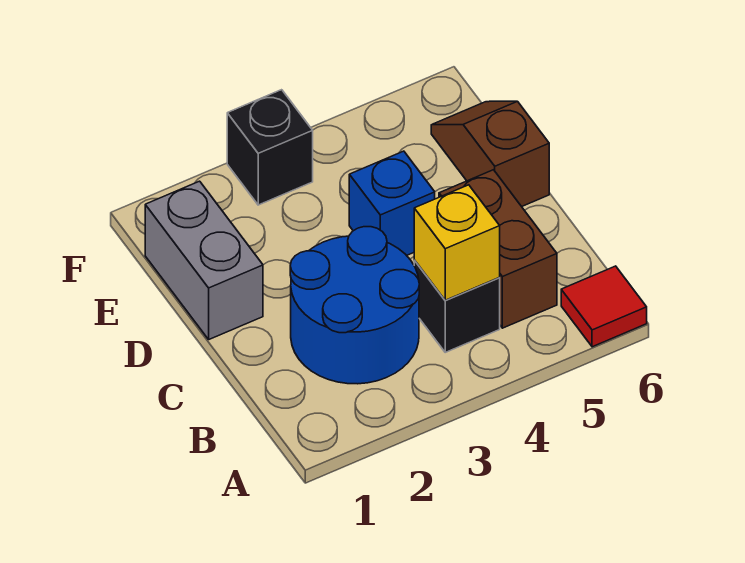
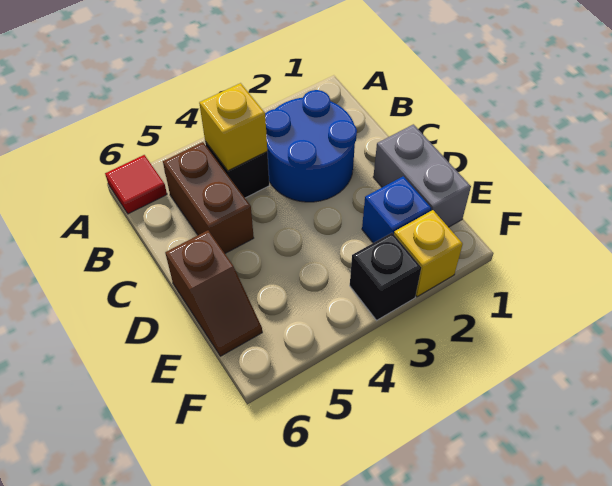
blue 1x1 brick [349,151,435,256] -> blue 1x1 brick moved to [362,176,431,243]
none -> yellow 1x1 brick [394,210,463,297]

